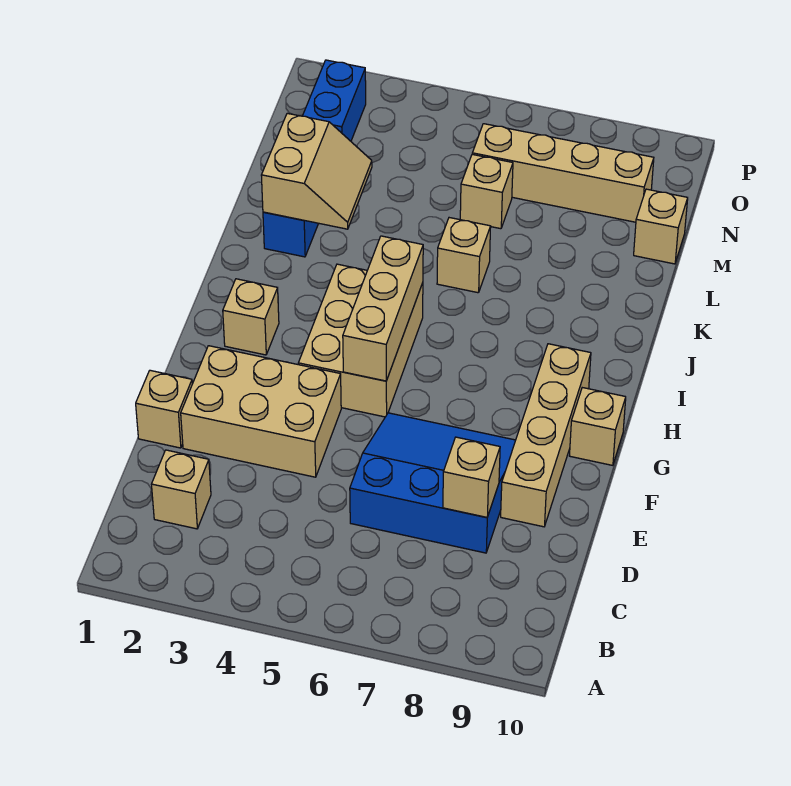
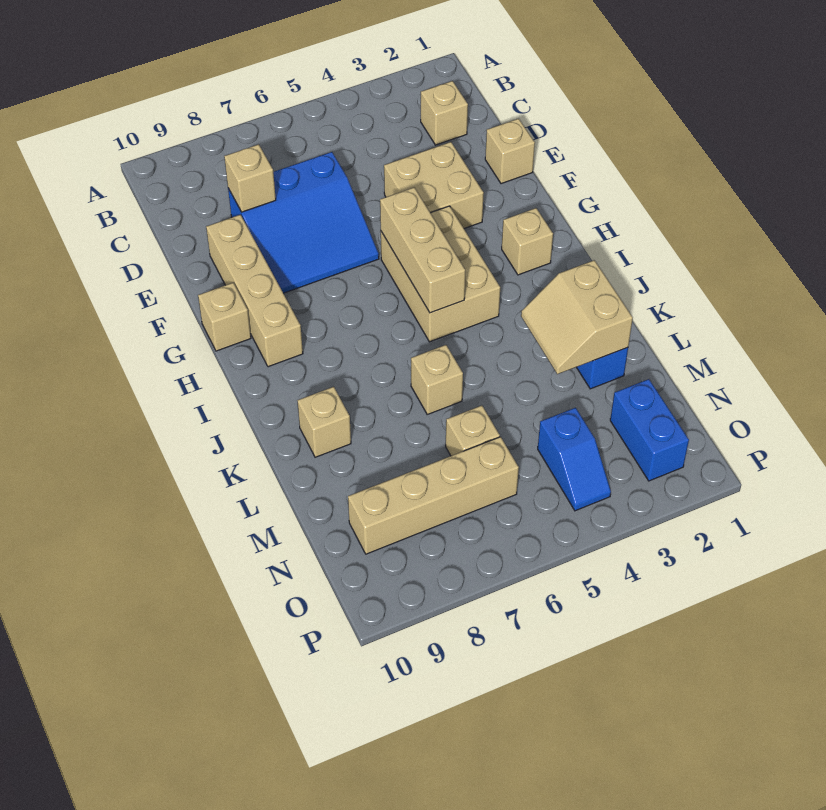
tan 2x3 brick [181,346,341,477] -> tan 2x2 brick [384,142,484,229]
tan 1x1 brick [634,189,688,264] -> tan 1x1 brick moved to [297,387,351,457]
none -> blue 1x2 slope [538,408,611,511]

